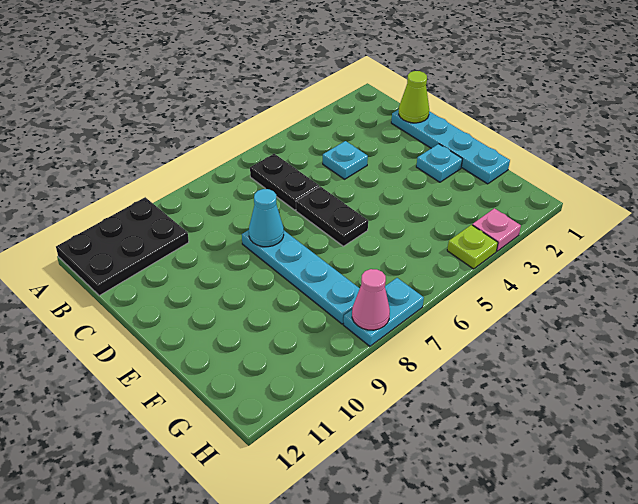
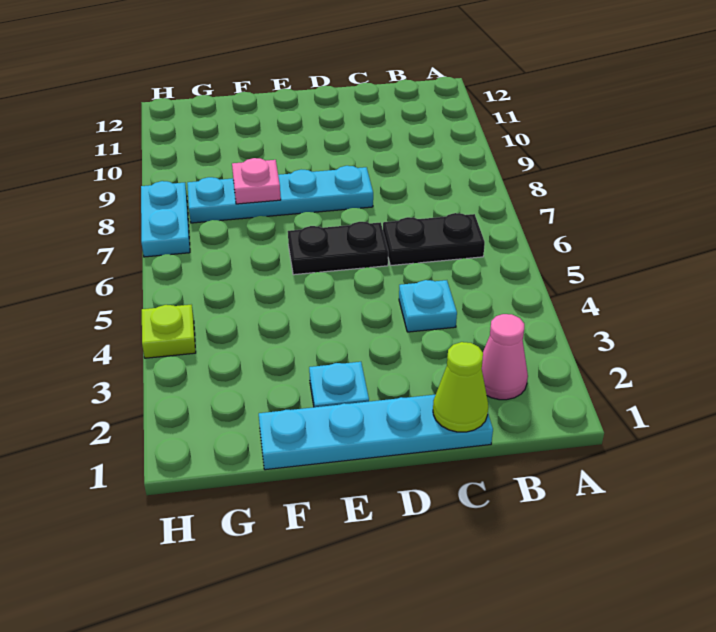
black 2x3 plate [56,197,189,296] -> none
cyan 1x1 cone [249,189,284,247] -> none
pink 1x1 plate [472,208,521,251] -> pink 1x1 plate moved to [232,158,281,204]
pink 1x1 cone [352,269,390,330] -> pink 1x1 cone moved to [482,314,528,400]

